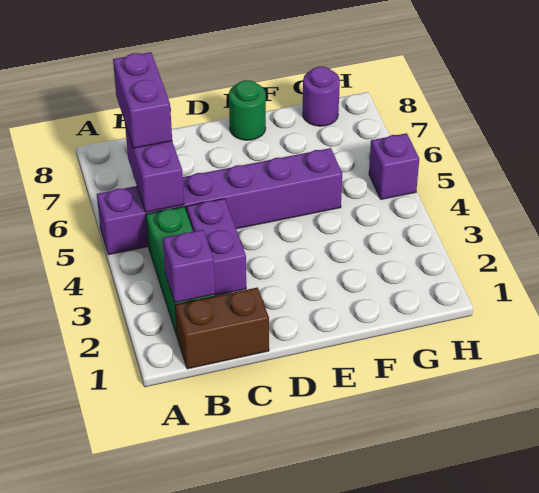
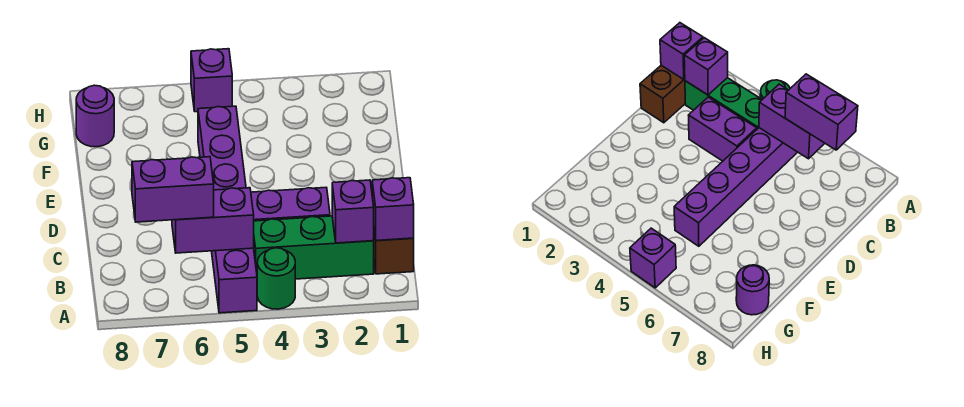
none -> purple 1x1 brick [372,178,414,241]
green 1x1 round brick [229,80,266,140] -> green 1x1 round brick moved to [257,248,295,309]

